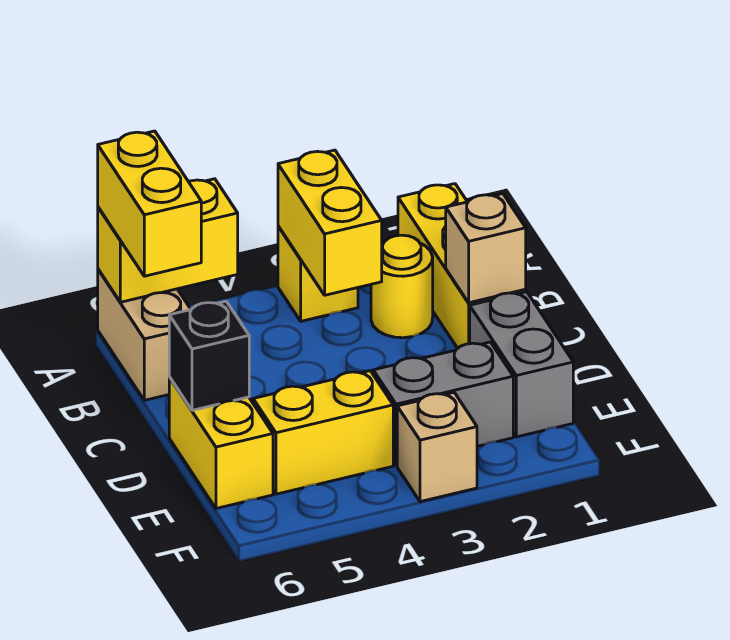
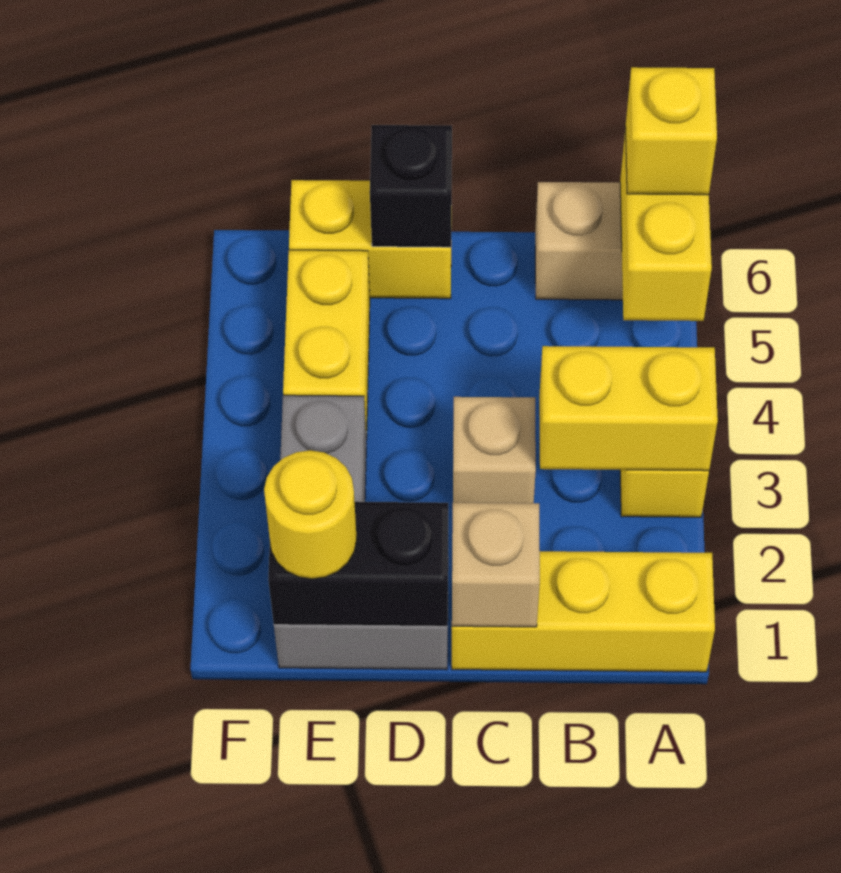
yellow 1x2 brick [98,131,201,276] -> yellow 1x1 brick [625,67,717,195]
yellow 1x1 round brick [371,235,433,338] -> yellow 1x1 round brick moved to [264,450,357,579]
none -> black 1x2 brick [268,502,448,626]
tan 1x1 brick [397,393,477,502] -> tan 1x1 brick moved to [453,397,536,503]

